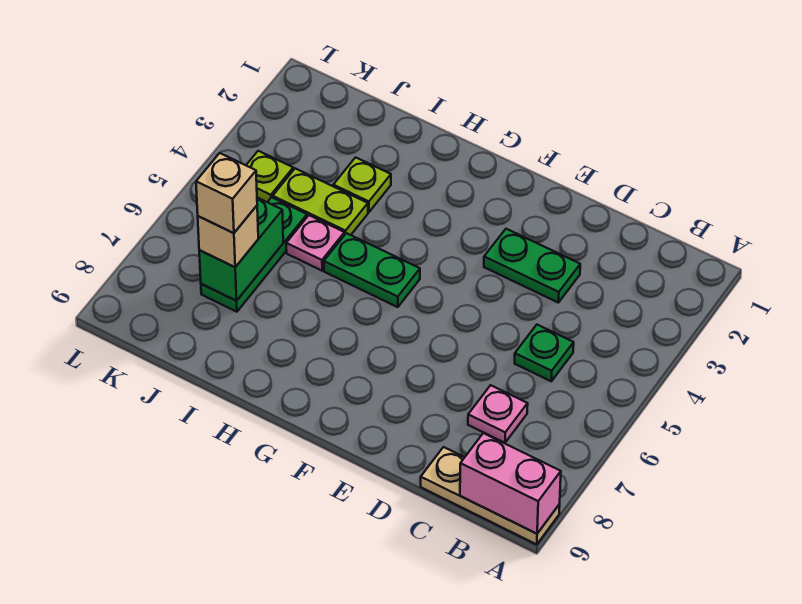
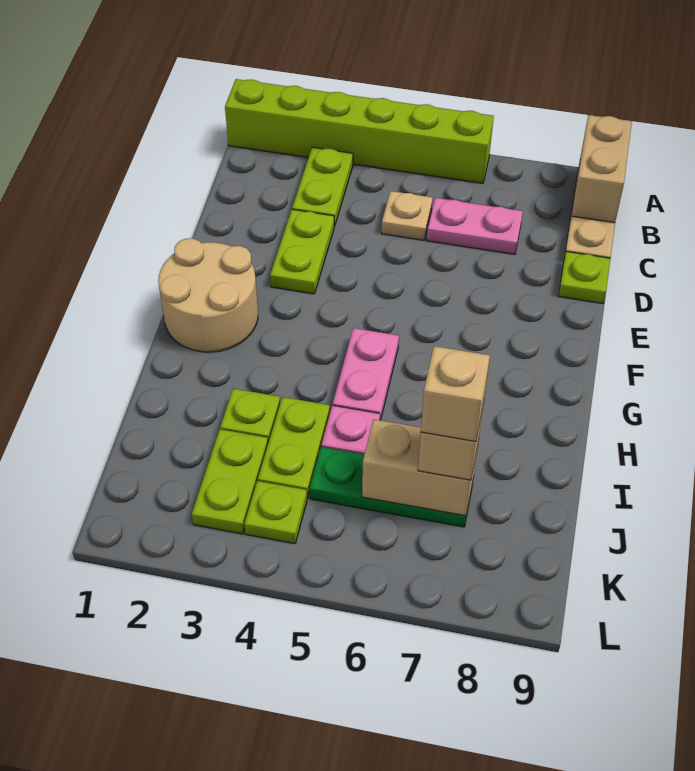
none -> lime 1x6 brick [225,79,494,183]
pink 1x2 brick [460,433,561,534] -> tan 1x2 brick [571,115,632,223]
none -> lime 1x2 plate [292,147,353,226]
green 1x1 plate [515,325,574,381] -> tan 1x1 plate [382,191,433,240]
pink 1x1 plate [468,385,528,443] -> pink 1x2 plate [426,198,523,254]
green 1x2 plate [484,229,580,302] -> lime 1x2 plate [270,209,334,294]
none -> lime 1x1 plate [558,252,610,304]
none -> tan 2x2 round brick [158,238,258,352]
green 1x2 plate [324,233,420,307] -> pink 1x2 plate [333,328,399,420]
none -> lime 1x2 plate [192,429,268,534]
green 1x2 brick [199,198,283,301] -> tan 1x2 brick [362,419,478,516]

